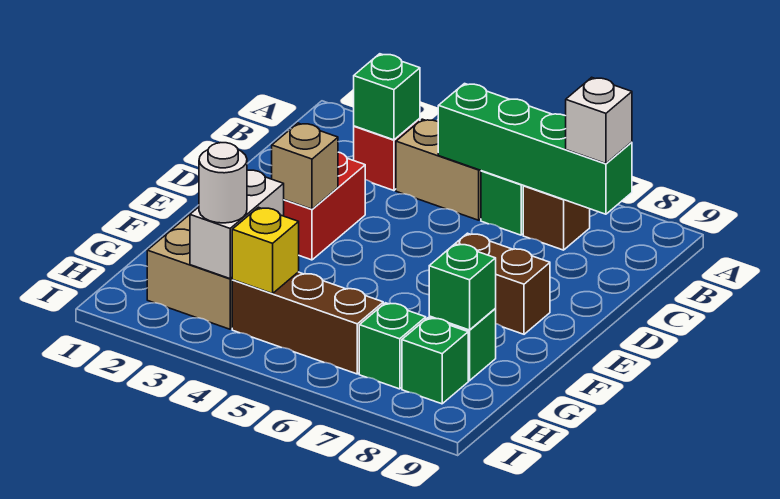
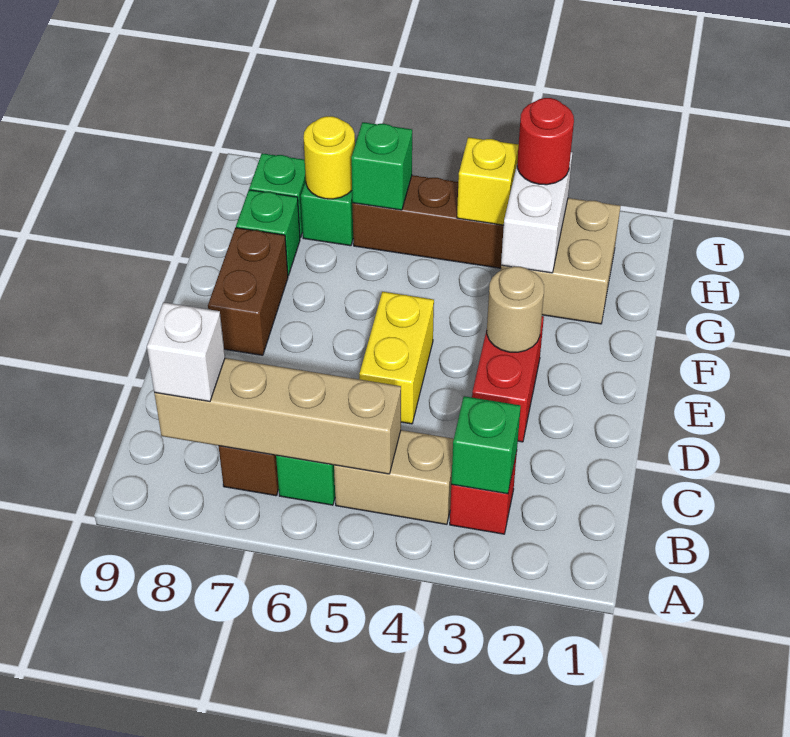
green 1x4 brick [438,84,632,214] -> tan 1x4 brick [154,358,401,474]
none -> yellow 1x2 brick [359,292,434,424]
tan 1x1 brick [272,123,338,209] -> tan 1x1 round brick [487,266,544,352]
brown 1x2 brick [455,233,550,334] -> brown 1x2 brick turned to [208,228,288,355]
green 1x1 brick [429,244,496,330] -> green 1x1 brick moved to [351,122,412,210]
white 1x1 round brick [199,143,247,223] -> red 1x1 round brick [517,98,574,185]
none -> yellow 1x1 round brick [304,116,355,199]

